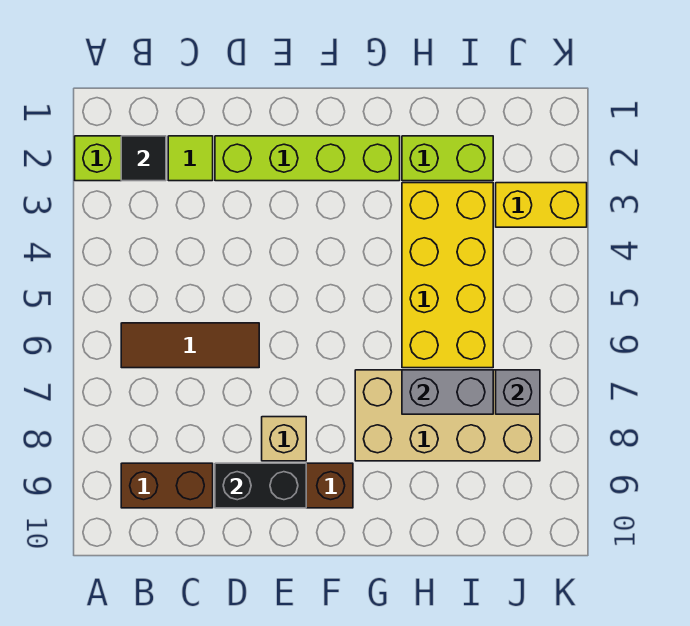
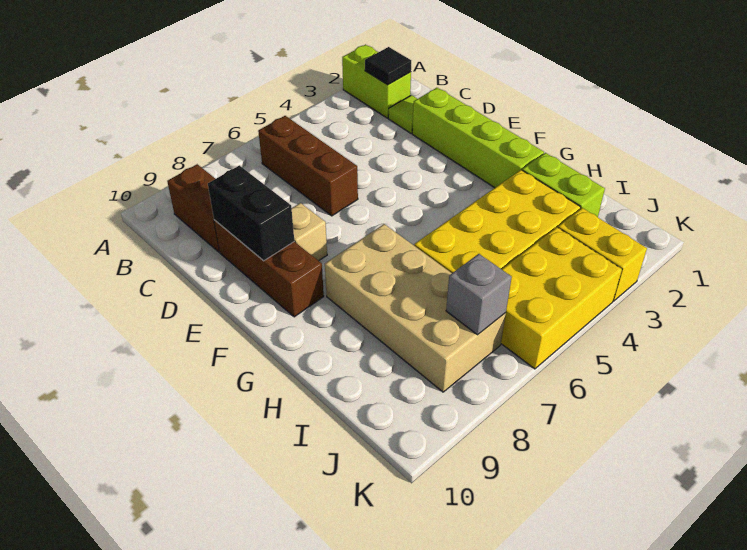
brown 1x3 tile [121,323,259,368] -> brown 1x3 brick [258,116,358,216]
grey 1x2 brick [402,370,493,414] -> none
none -> yellow 2x3 brick [501,227,622,369]

